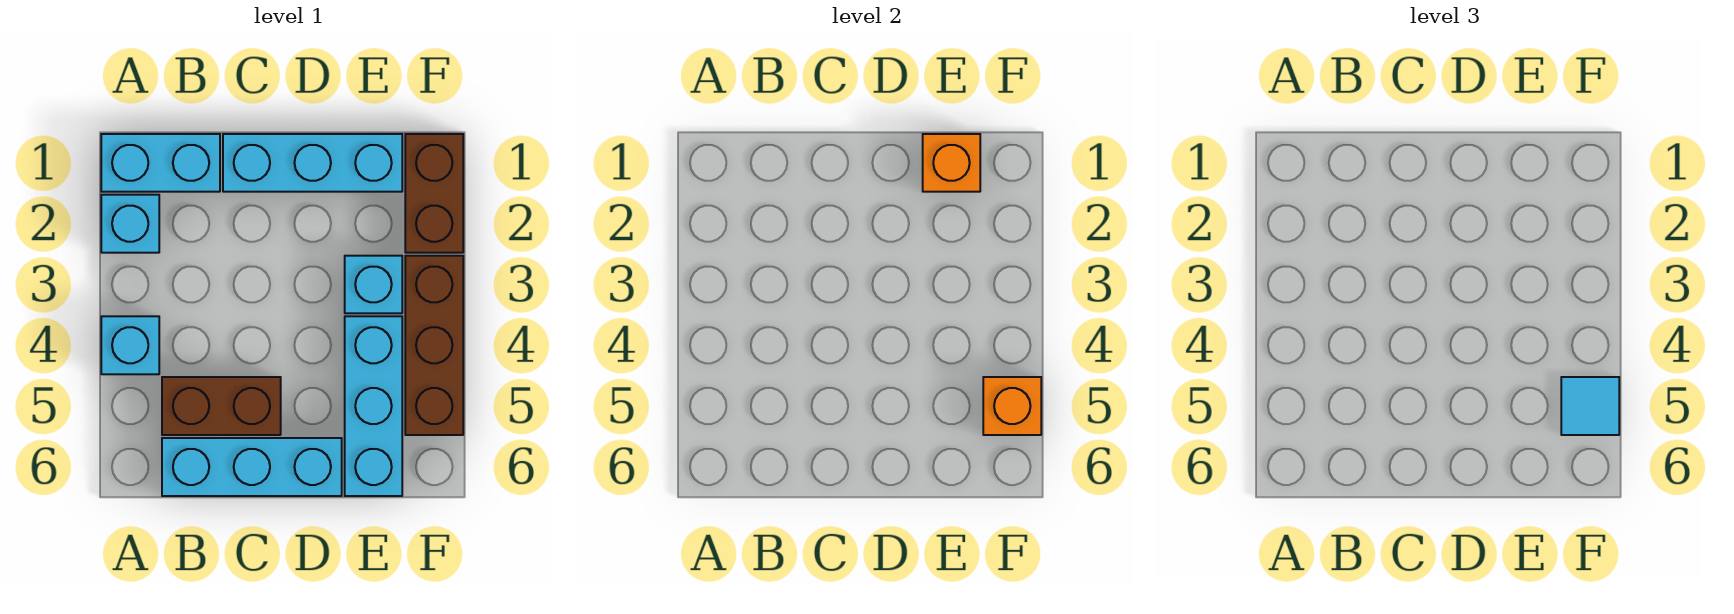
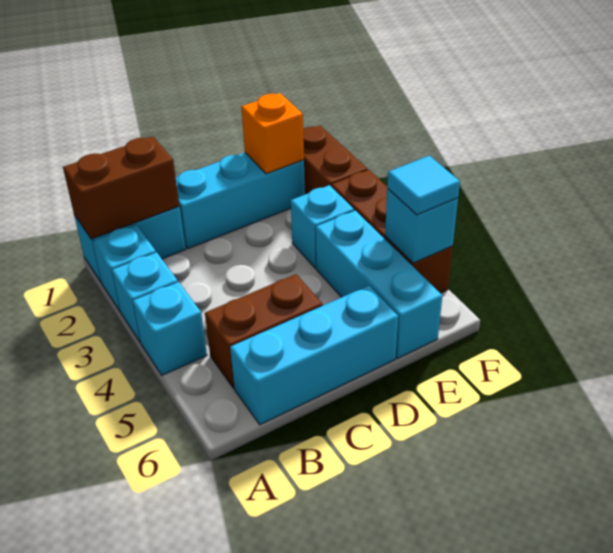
none -> brown 1x2 brick [63,136,180,239]
none -> cyan 1x1 brick [112,252,178,342]
orange 1x1 brick [983,377,1041,435] -> cyan 1x1 brick [385,189,458,263]

